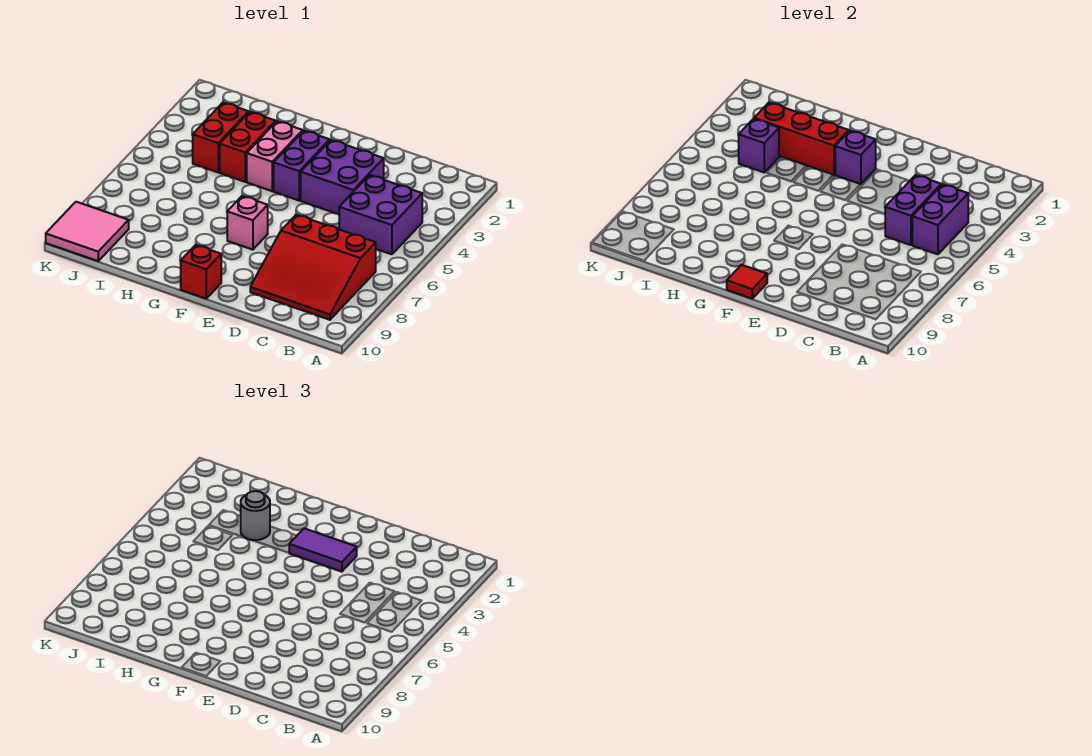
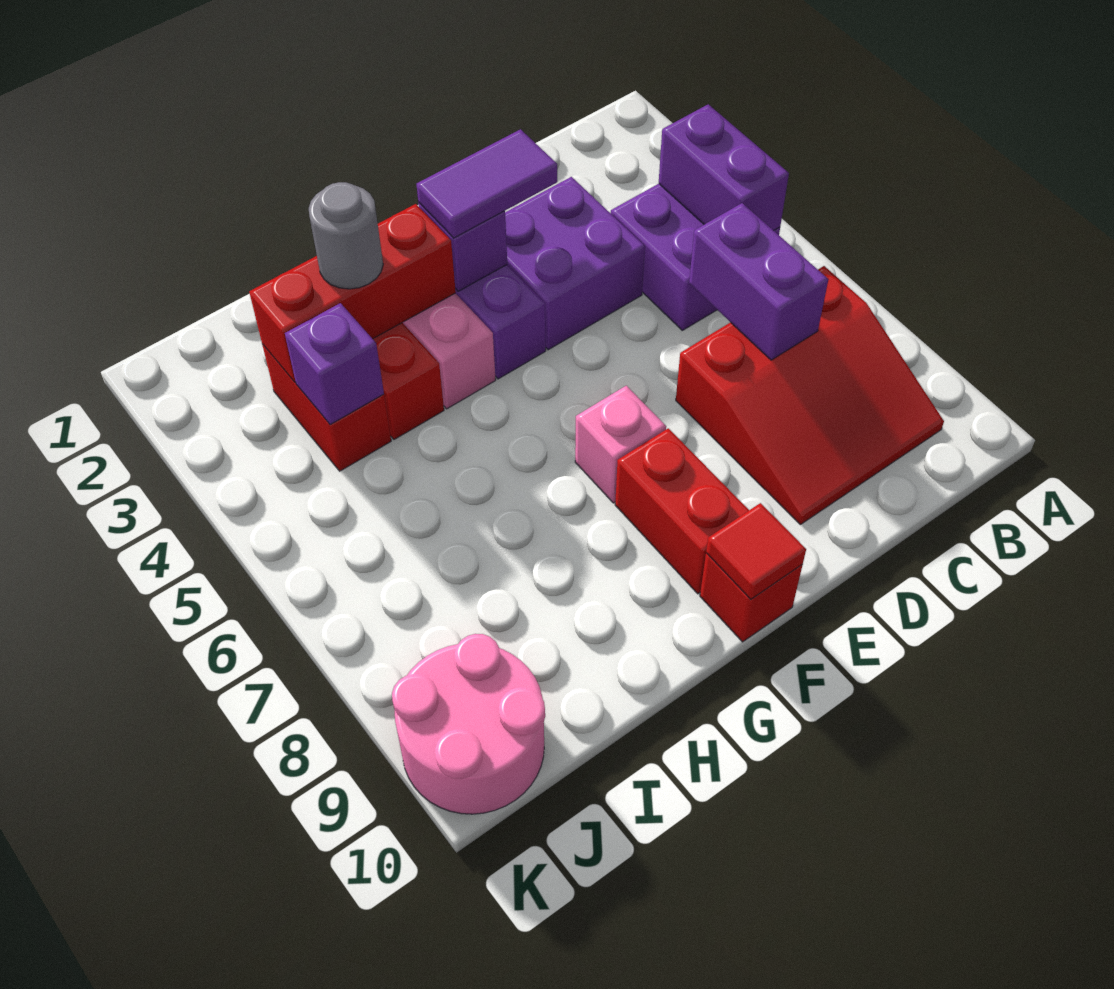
purple 1x2 brick [885,175,941,245] -> purple 1x2 brick moved to [689,203,828,360]
none -> red 1x2 brick [615,428,749,594]
pink 2x2 tile [46,202,129,261] -> pink 2x2 round brick [392,634,545,814]

